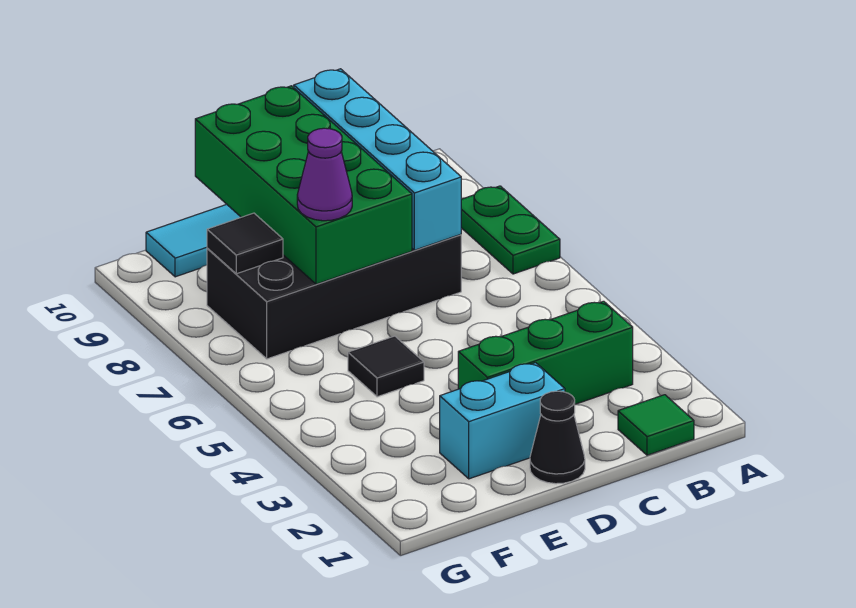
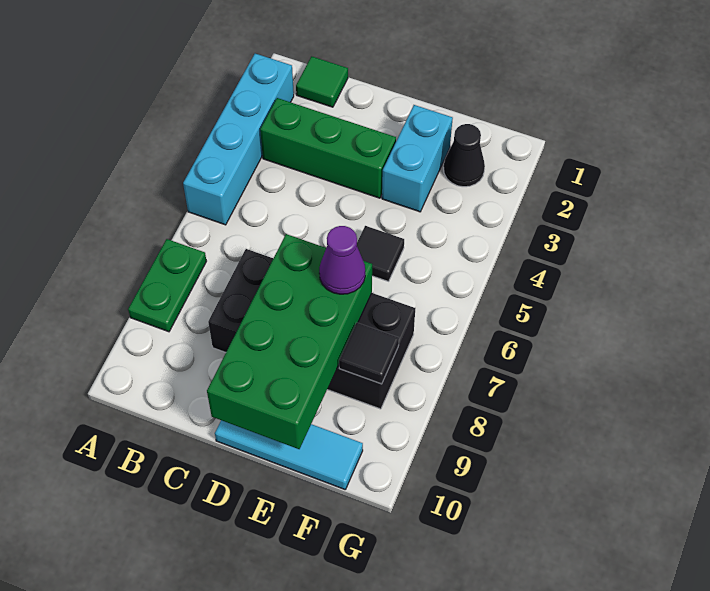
cyan 1x4 brick [294,69,461,250] -> cyan 1x4 brick moved to [183,54,294,225]
black 1x1 cone [530,391,585,484] -> black 1x1 cone moved to [444,124,485,187]
cyan 1x2 brick [440,363,565,479] -> cyan 1x2 brick turned to [382,105,453,212]

